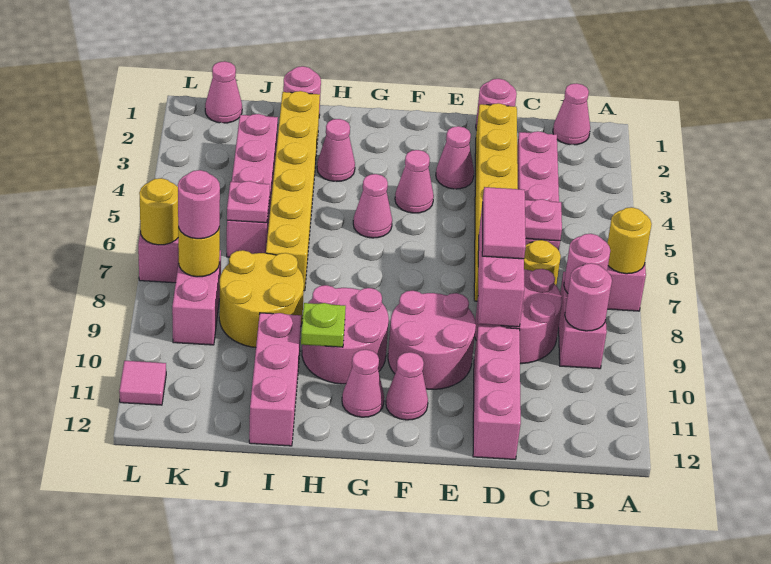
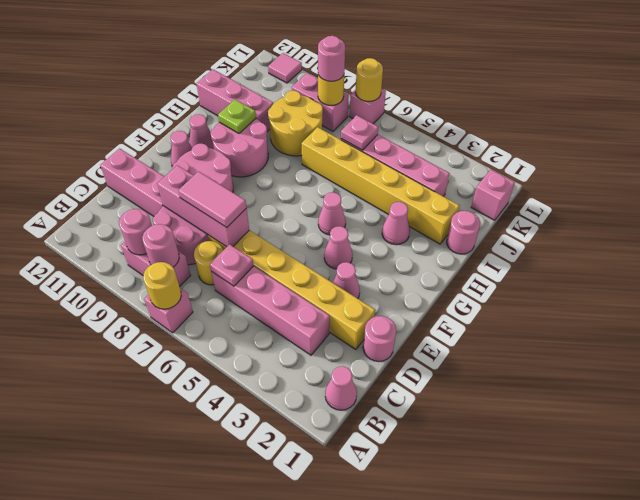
pink 1x1 cone [205,61,242,123] -> pink 1x1 brick [471,170,515,220]

